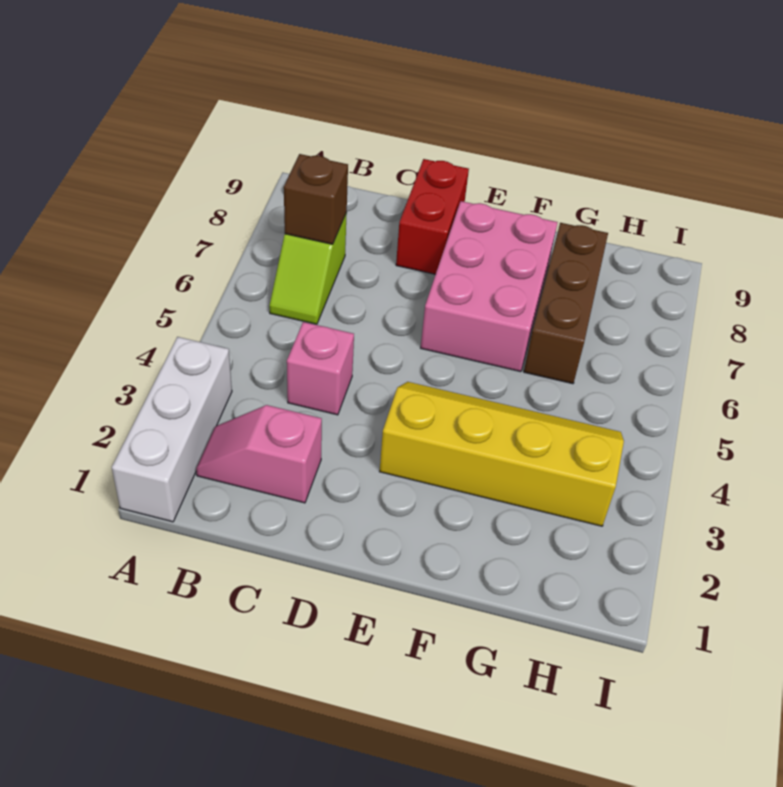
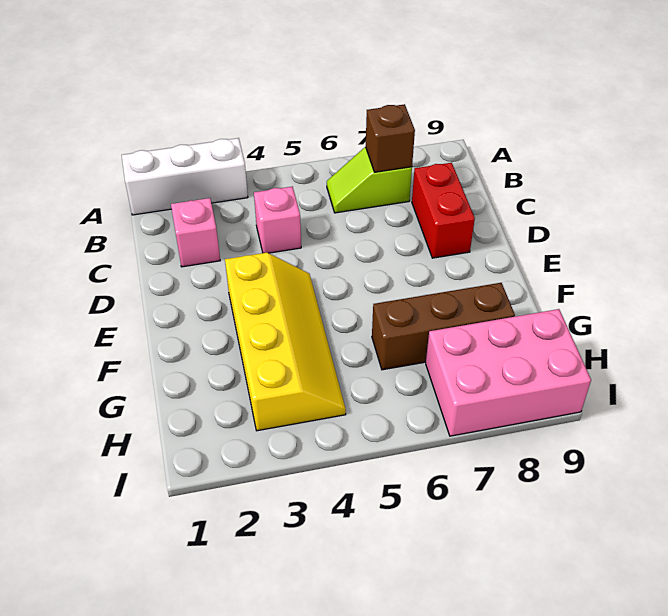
red 1x2 brick [396,159,469,274] -> red 1x2 brick turned to [412,163,475,258]
pink 2x3 brick [421,201,558,372] -> pink 2x3 brick moved to [426,309,591,436]

